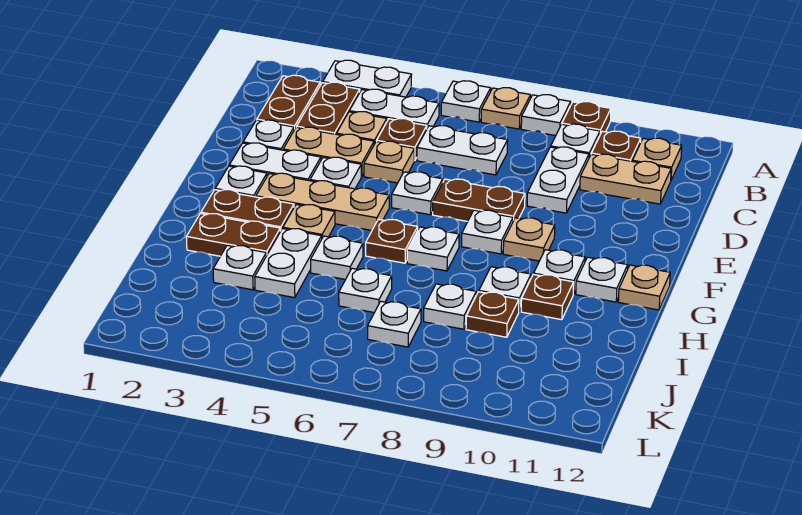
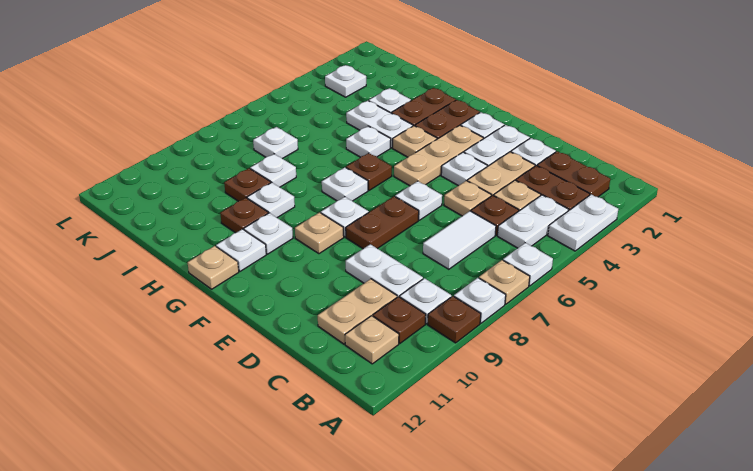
white 1x2 plate [417,126,508,175] -> white 1x2 tile [423,211,496,269]
white 1x1 plate [339,268,392,313] -> white 1x1 plate moved to [325,65,366,97]

